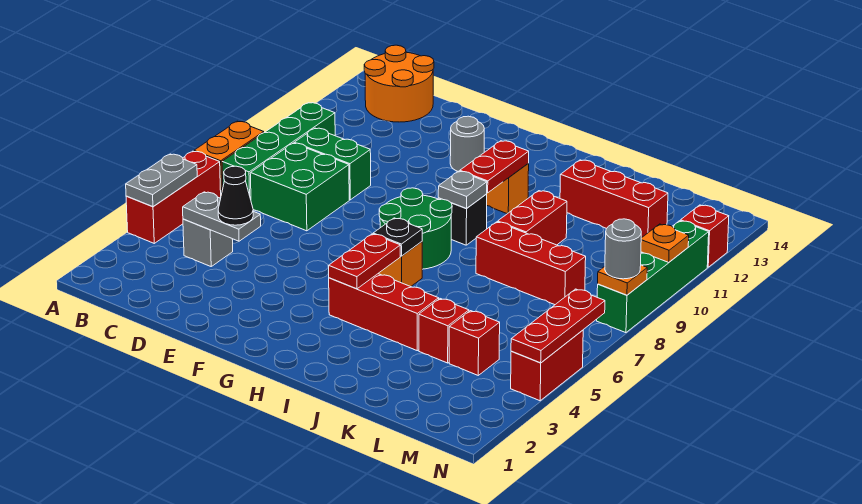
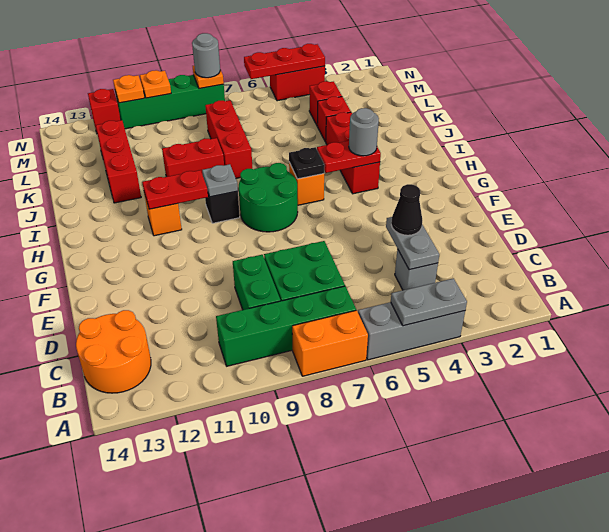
red 1x3 brick [126,151,221,243] -> grey 1x3 brick [358,302,465,360]
grey 1x1 round brick [450,116,484,171] -> grey 1x1 round brick moved to [349,108,379,156]
none -> orange 1x1 plate [113,75,144,103]

